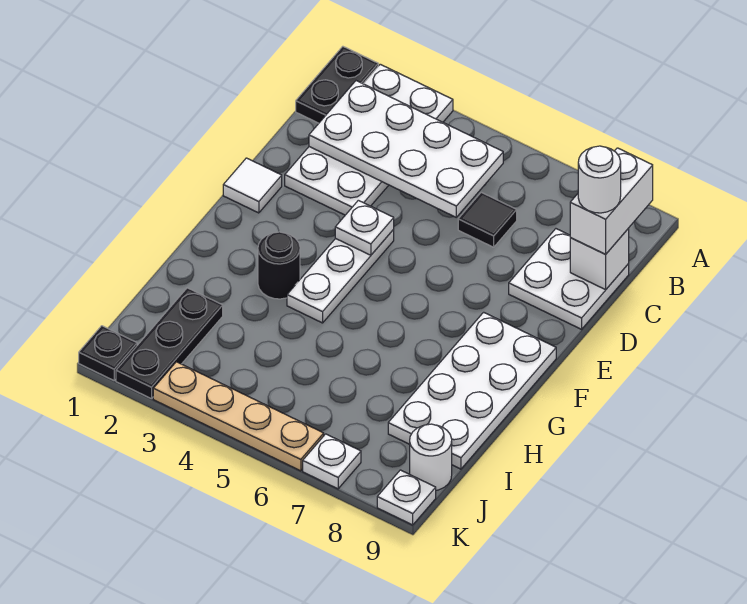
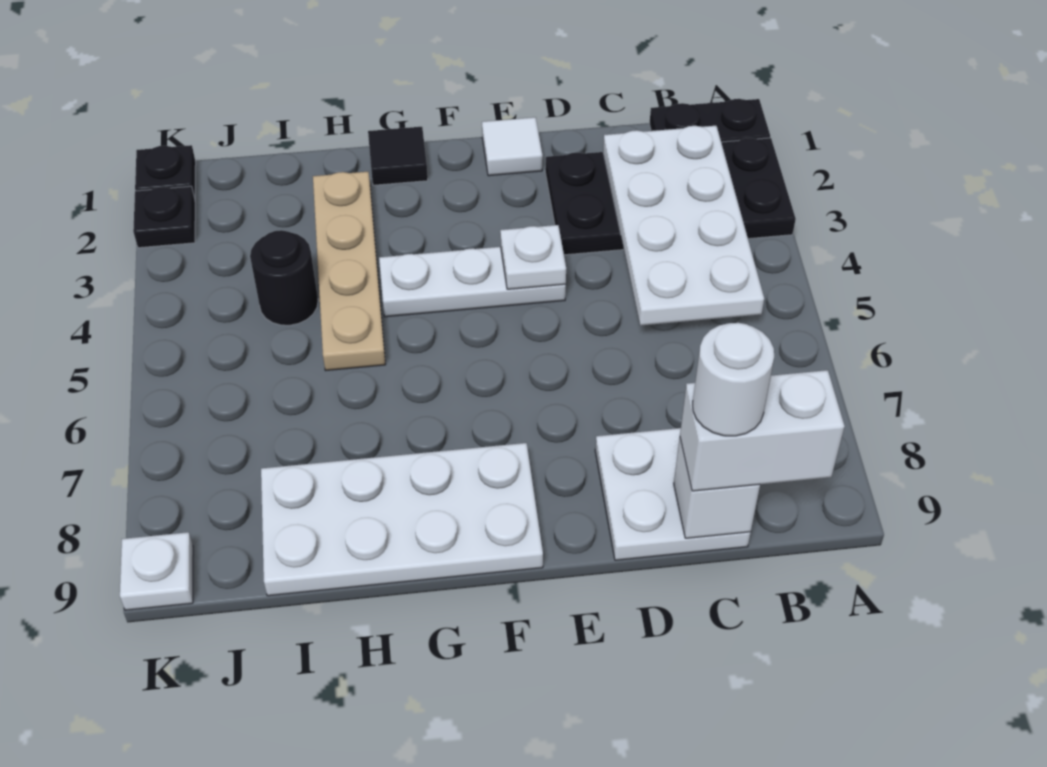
white 2x4 plate [285,64,453,215] -> black 2x4 plate [545,138,796,255]
black 1x1 tile [458,192,517,247] -> black 1x1 tile moved to [368,127,428,185]
black 1x1 round brick [258,232,300,299] -> black 1x1 round brick moved to [250,230,318,325]
black 1x3 plate [116,288,223,399] -> black 1x1 plate [133,186,195,248]
white 1x1 round brick [410,424,452,490] -> none
tan 1x4 plate [153,362,324,471] -> tan 1x4 plate moved to [313,172,386,371]
white 1x1 plate [303,434,361,489] -> none

